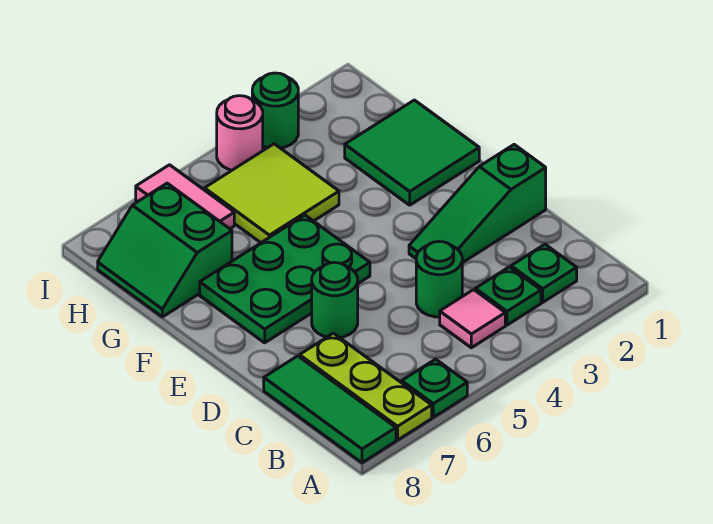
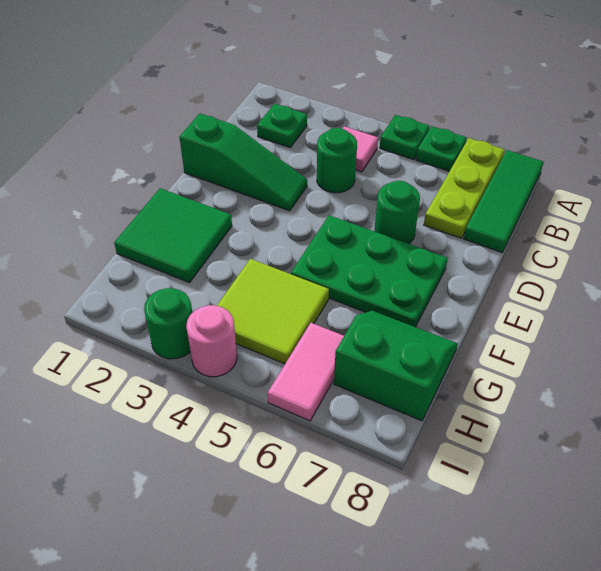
green 1x1 plate [475,267,541,325] -> green 1x1 plate moved to [380,115,430,159]
green 2x2 slope [98,183,232,317] -> green 2x2 slope turned to [334,311,458,421]

